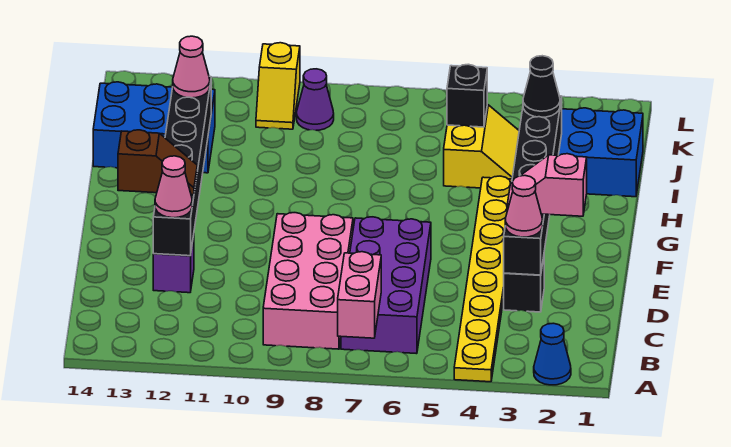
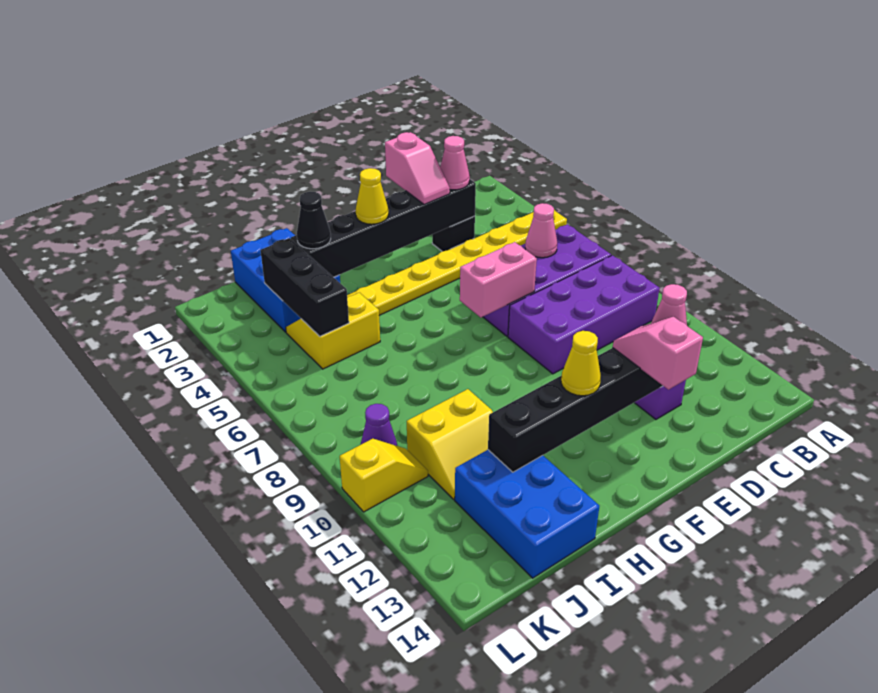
blue 1x1 cone [534,323,571,385] -> none
pink 1x2 brick [338,252,381,338] -> pink 1x2 brick moved to [460,242,537,317]
pink 2x4 brick [263,213,353,349] -> purple 2x4 brick [508,255,660,374]
brown 1x2 slope [118,130,197,195] -> pink 1x2 slope [613,317,703,390]
none -> yellow 1x1 cone [356,168,389,224]
none -> yellow 1x1 cone [561,331,601,396]
none -> yellow 2x2 slope [407,389,493,499]
pink 1x1 cone [173,36,210,98] -> pink 1x1 cone moved to [525,203,557,258]
black 1x1 brick [447,64,487,127] -> black 1x3 brick [260,238,349,336]

